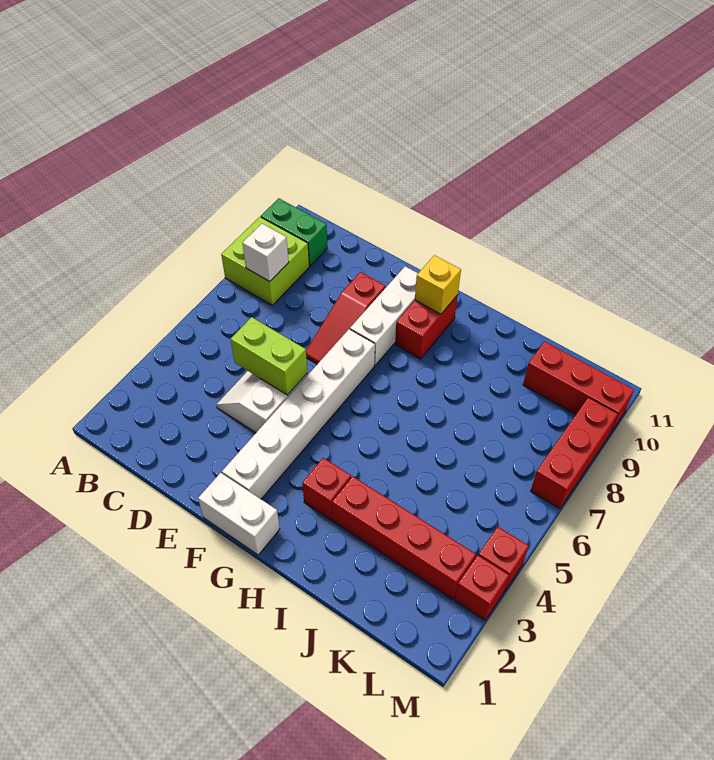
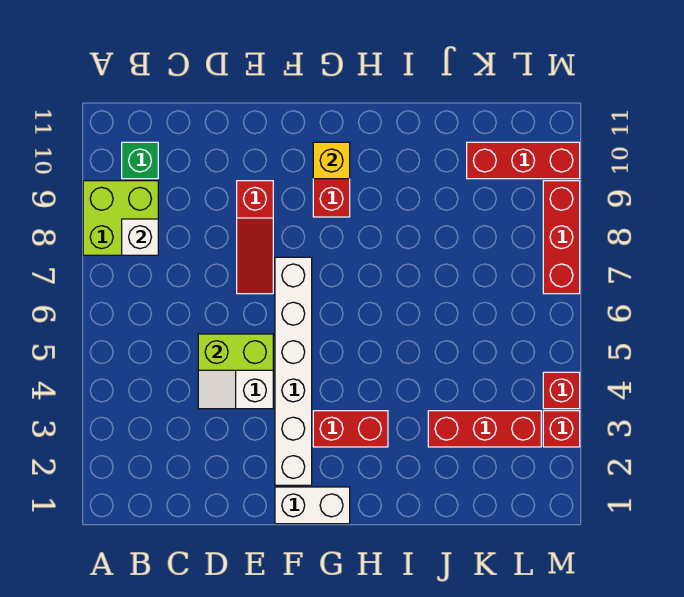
green 1x2 brick [261,198,327,266] -> green 1x1 brick [122,142,158,179]
white 1x3 brick [350,266,418,365] -> none
red 1x1 brick [302,458,351,520] -> red 1x2 brick [313,411,388,447]
red 1x4 brick [332,476,476,599] -> red 1x3 brick [428,411,541,447]

